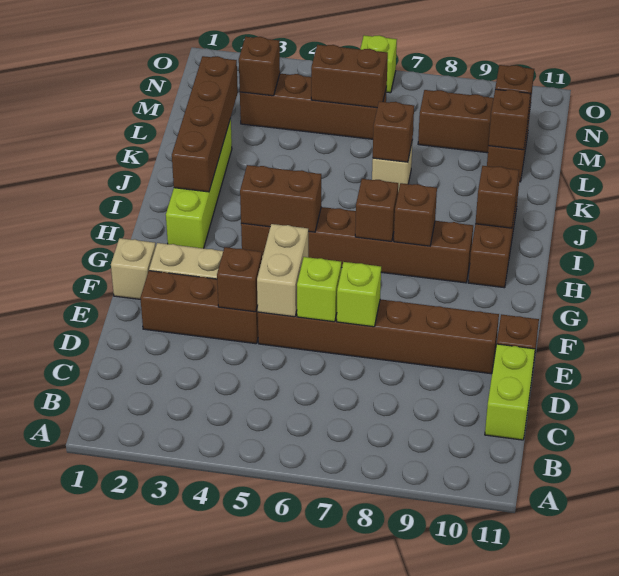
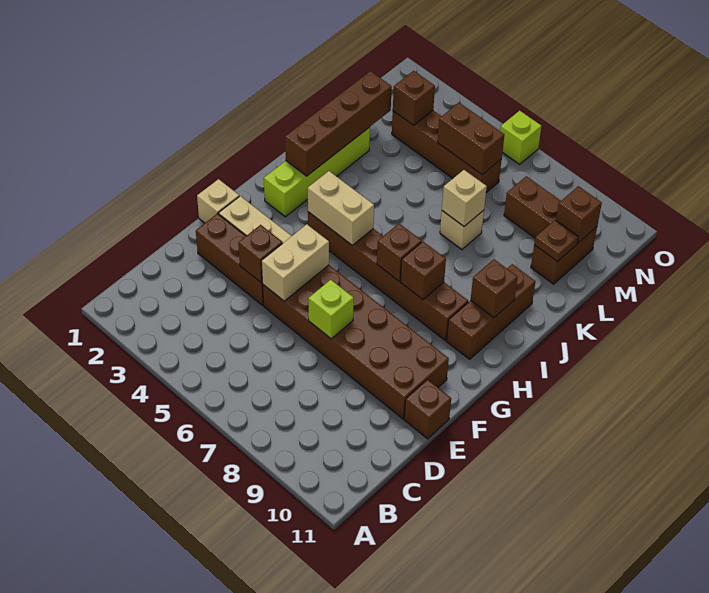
lime 1x2 brick [485,344,535,440] -> none
brown 1x6 brick [258,299,499,374] -> brown 2x6 brick [263,265,449,419]
lime 1x1 brick [297,257,341,322] -> none
brown 1x2 brick [240,165,321,232] -> tan 1x2 brick [308,171,374,245]
brown 1x1 brick [373,101,414,162] -> tan 1x1 brick [442,170,487,226]
brown 1x1 brick [489,89,531,150] -> brown 1x1 plate [534,220,578,262]

